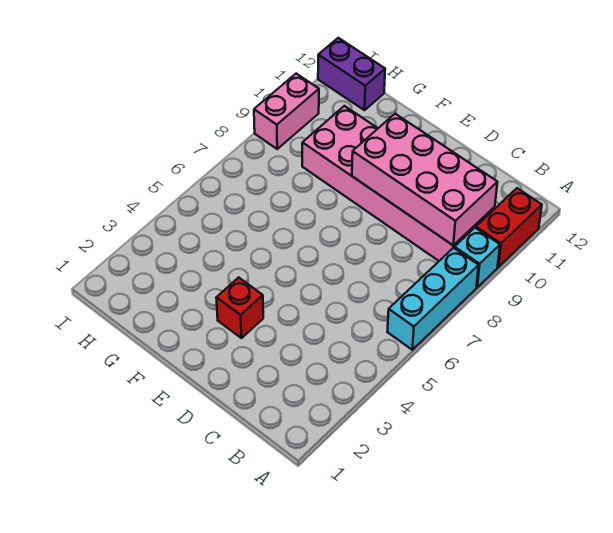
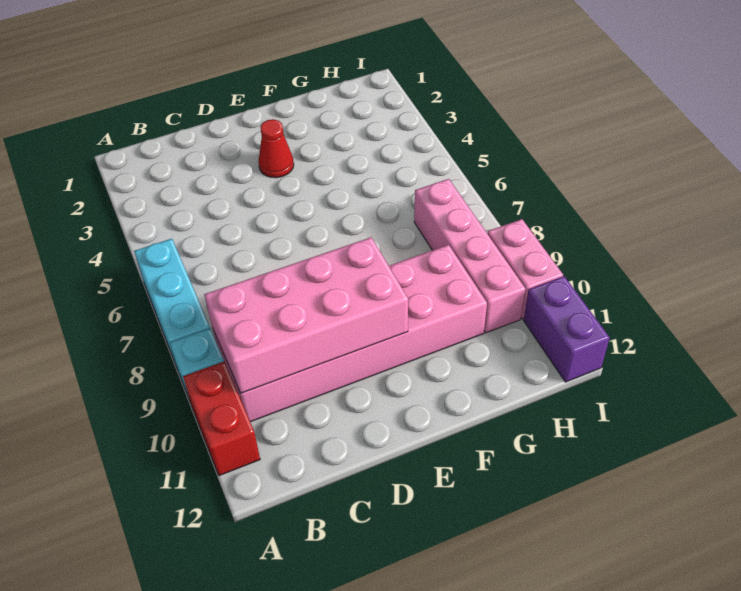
red 1x1 brick [216,277,263,338] -> red 1x1 cone [258,119,294,178]
none -> pink 1x4 brick [414,179,525,333]
purple 1x2 brick [318,38,385,110] -> purple 1x2 brick turned to [524,276,610,382]

